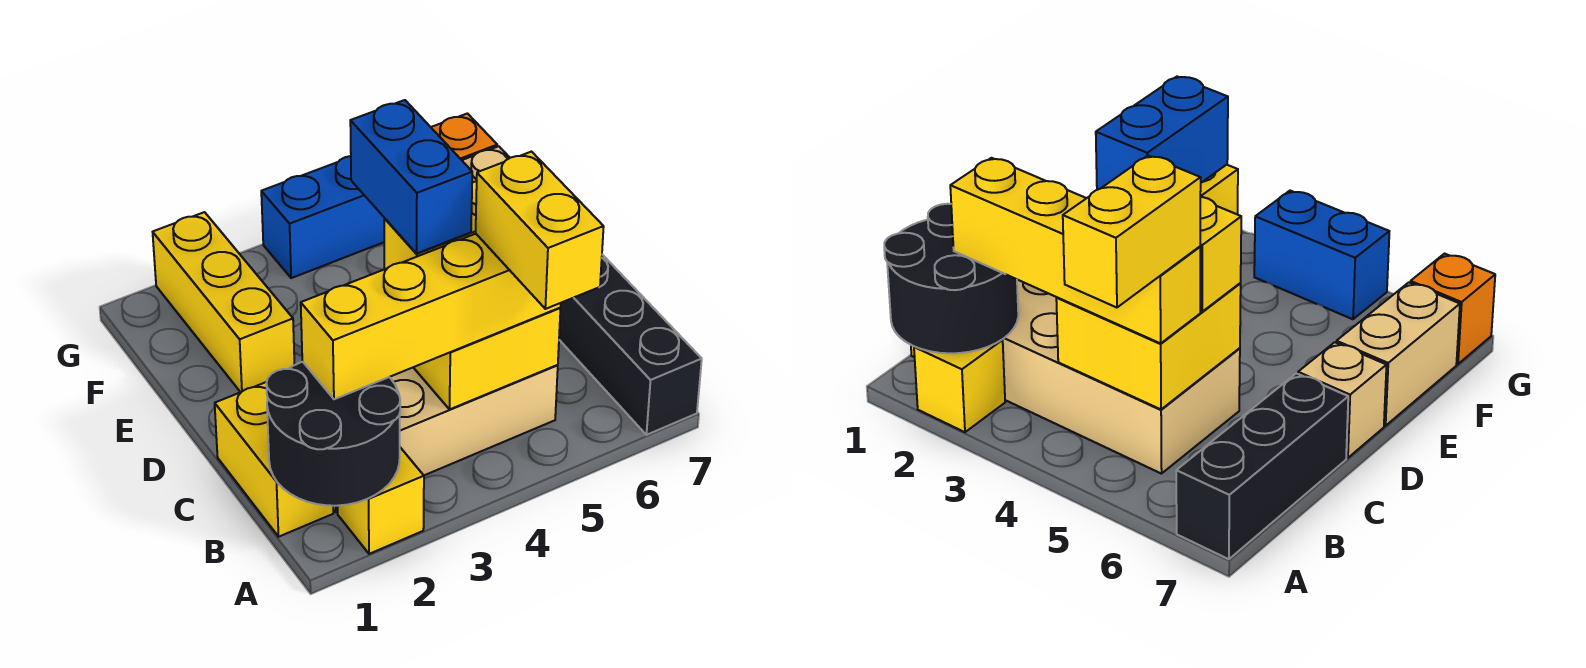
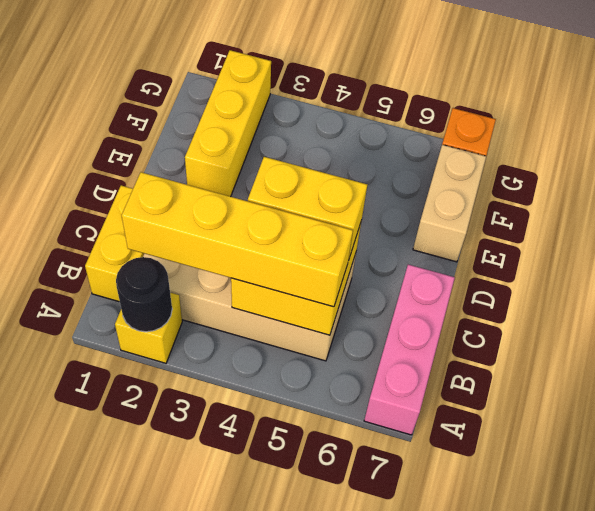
black 2x2 round brick [266,362,400,506] -> black 1x1 round brick [116,257,172,332]
yellow 1x2 brick [476,152,604,309] -> none
black 1x3 brick [559,255,702,435] -> pink 1x3 brick [364,265,455,435]
blue 1x2 brick [350,100,472,253] -> none
tan 1x1 brick [1298,342,1386,458] -> none
blue 1x2 brick [261,156,384,278] -> none

